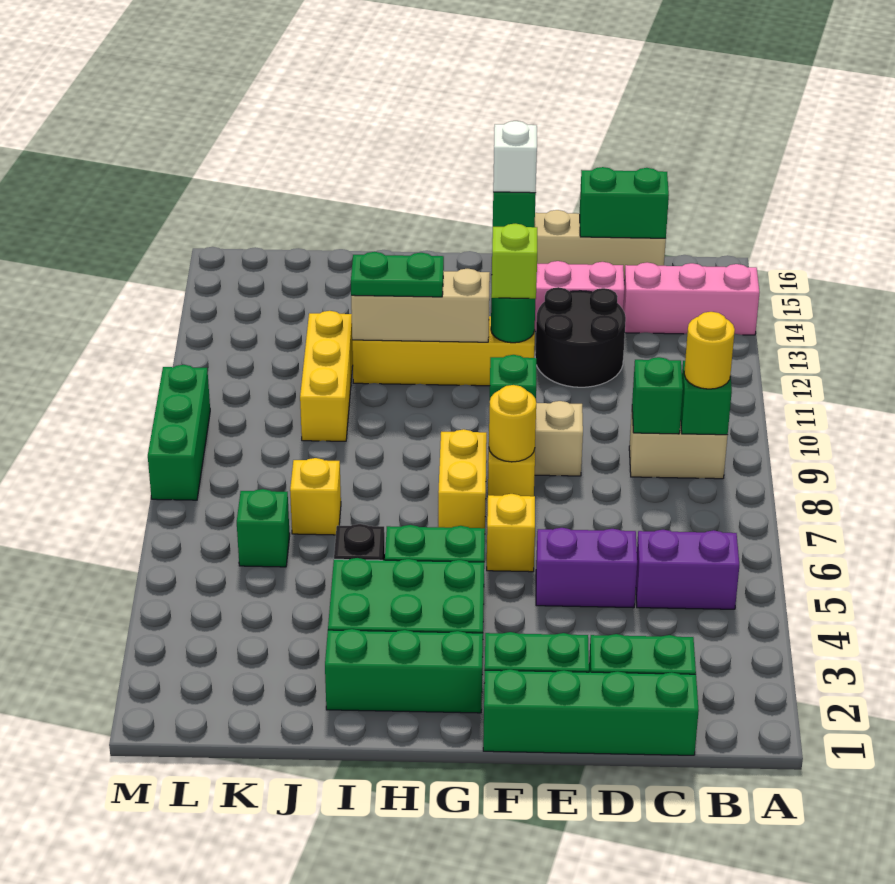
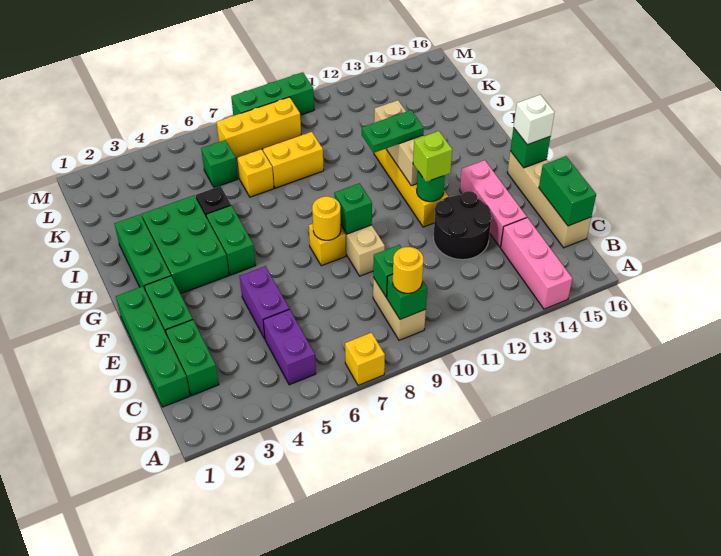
yellow 1x1 brick [487,494,535,572] -> yellow 1x1 brick moved to [345,333,385,385]
yellow 1x2 brick [438,429,487,528] -> yellow 1x2 brick moved to [263,132,324,188]
green 1x2 plate [351,252,444,297] -> green 1x2 plate turned to [362,110,424,153]
yellow 1x3 brick [300,311,353,441] -> yellow 1x3 brick moved to [216,97,301,158]

